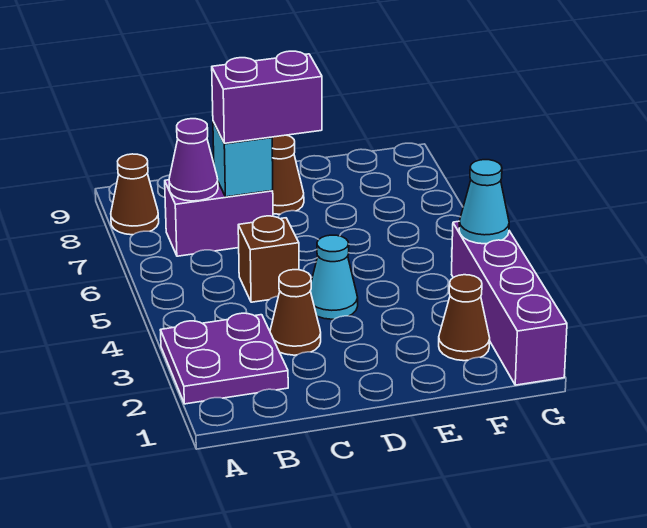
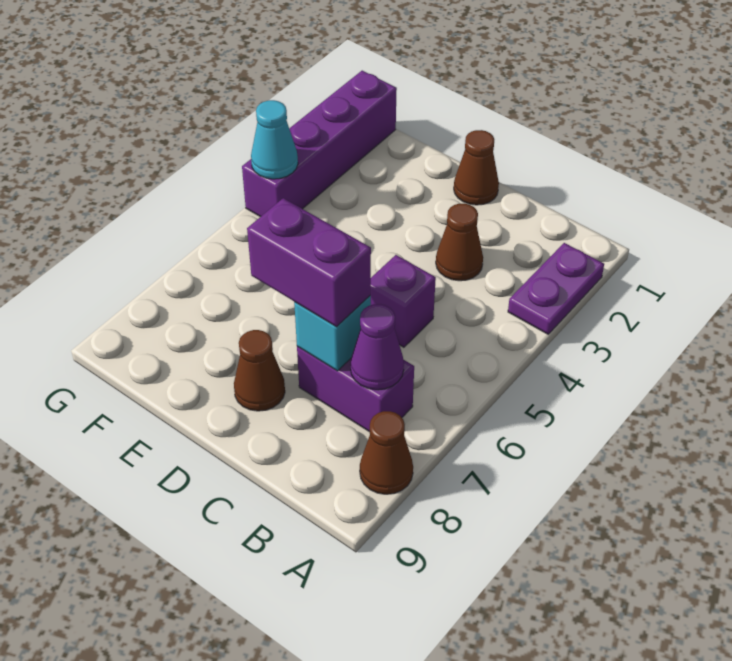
purple 2x2 plate [160,313,288,404] -> purple 1x2 plate [508,243,604,334]
brown 1x1 brick [238,216,299,302] -> purple 1x1 brick [370,255,436,347]
cyan 1x1 cone [310,235,358,319] -> none
brown 1x1 cone [439,275,490,361] -> brown 1x1 cone moved to [454,130,499,205]

